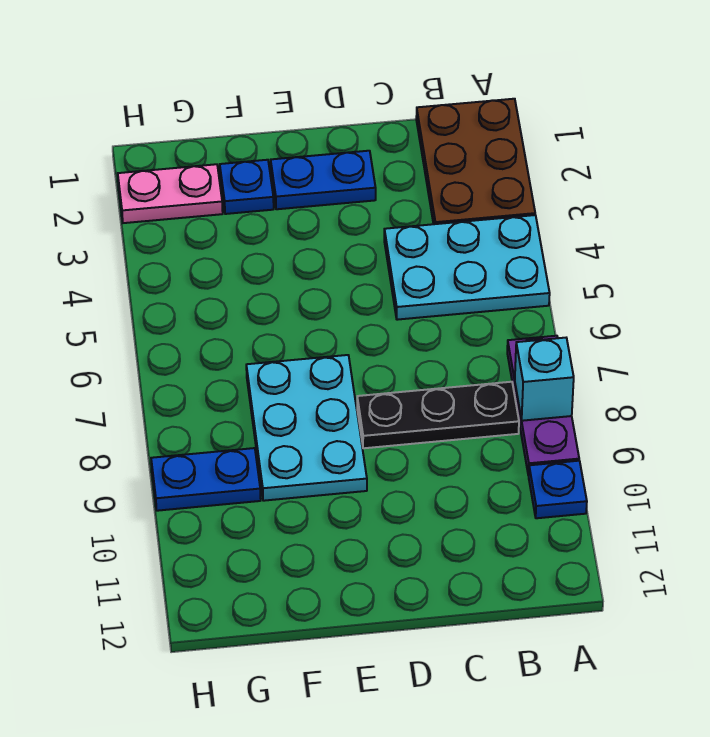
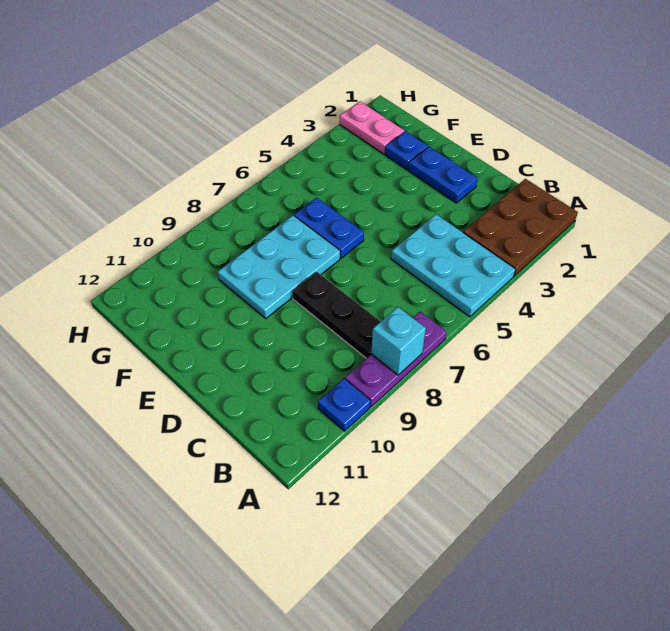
blue 1x2 plate [151,448,261,511] -> blue 1x2 plate moved to [294,198,364,258]

